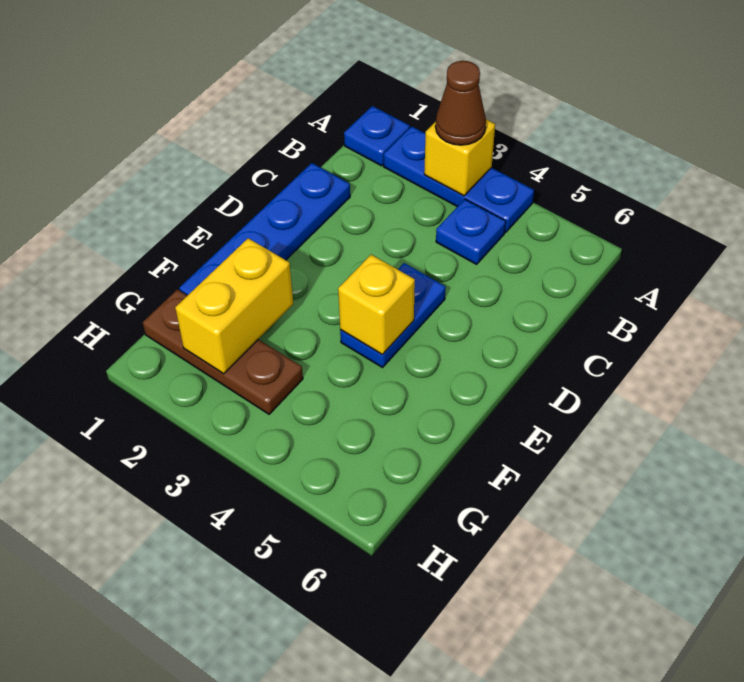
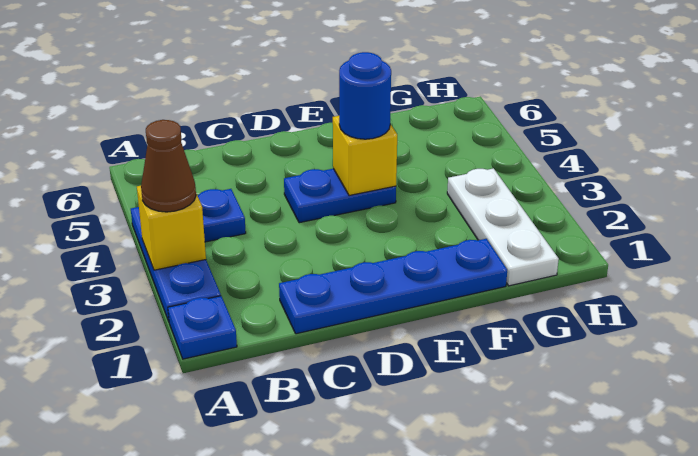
none -> blue 1x1 round brick [339,52,391,139]
yellow 1x2 brick [175,238,293,374] -> none
brown 1x3 plate [143,290,303,414] -> white 1x3 plate [447,168,559,286]

